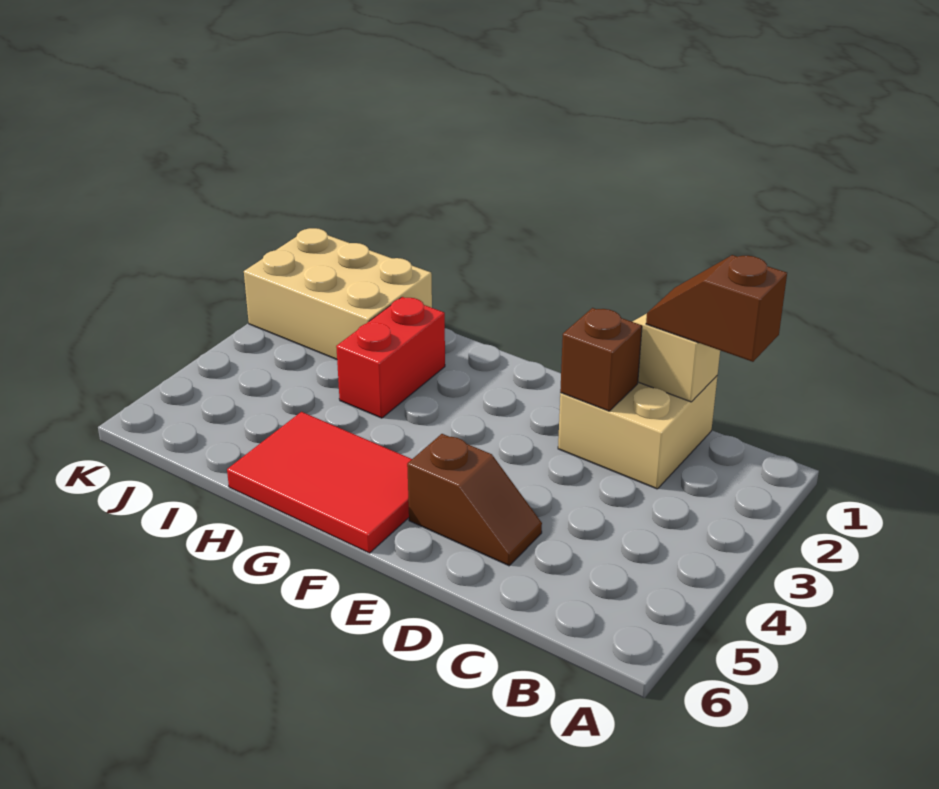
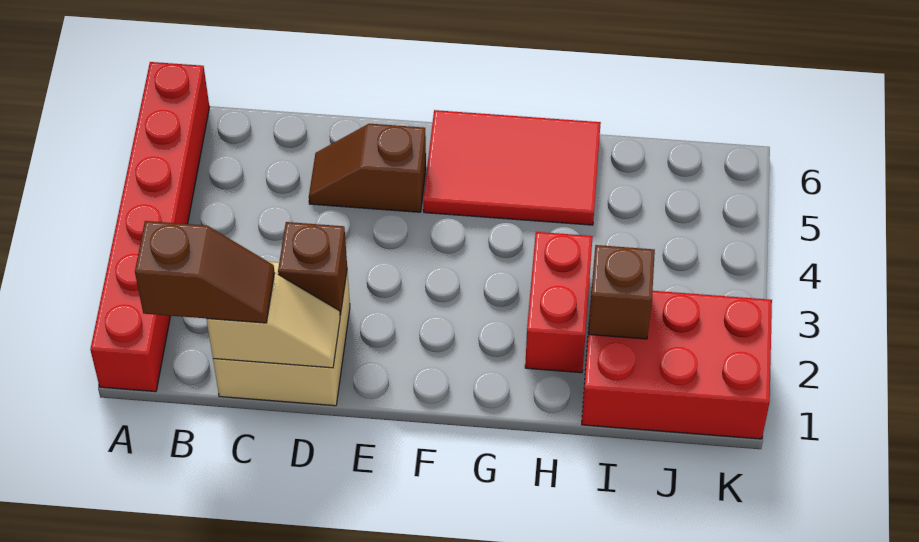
none -> red 1x6 brick [90,62,209,392]
tan 2x3 brick [244,228,432,359] -> red 2x3 brick [582,291,772,439]
none -> brown 1x1 brick [588,245,655,339]

